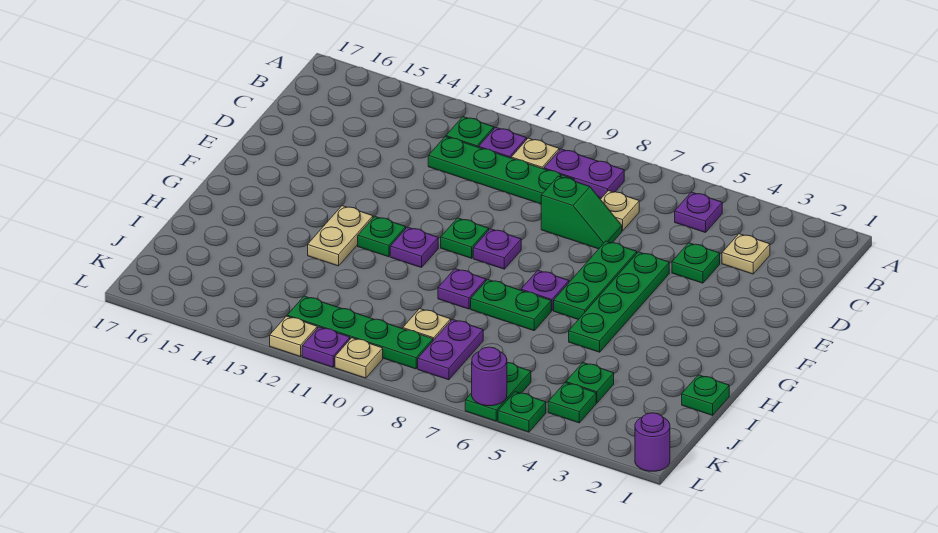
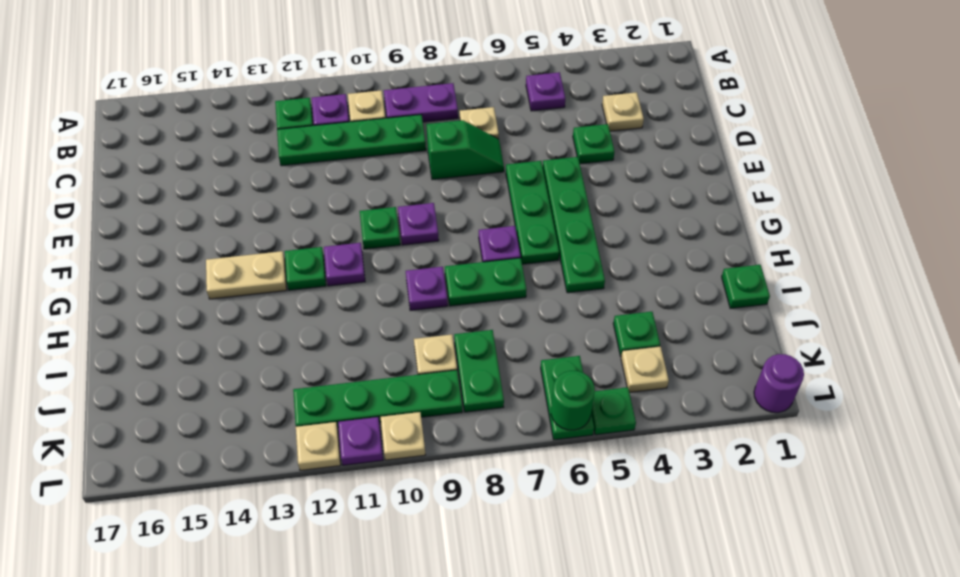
tan 1x2 plate [308,206,373,266] -> tan 1x2 plate turned to [206,251,287,299]
purple 1x2 plate [418,319,483,380] -> green 1x2 plate [454,330,504,412]
green 1x1 plate [548,383,596,423] -> tan 1x1 plate [621,346,669,393]
purple 1x1 round brick [472,347,507,406] -> green 1x1 round brick [551,371,595,430]

